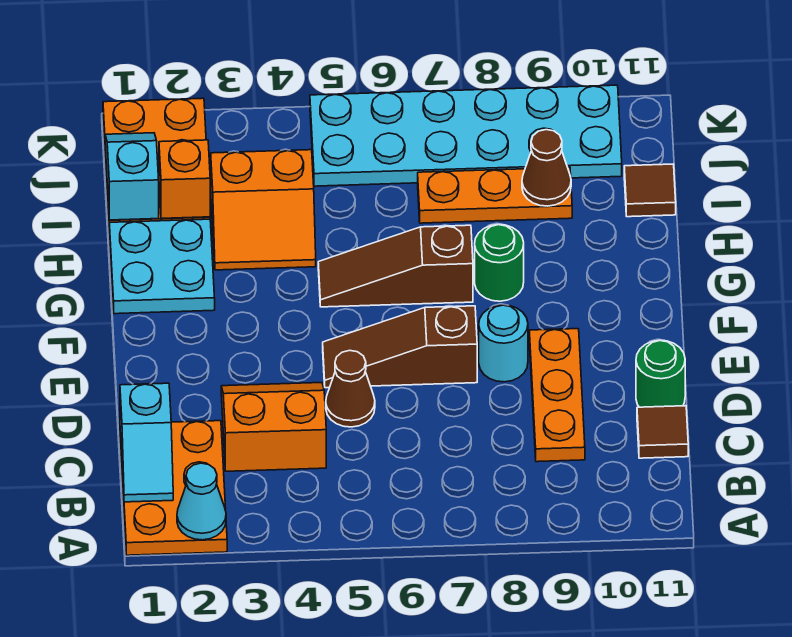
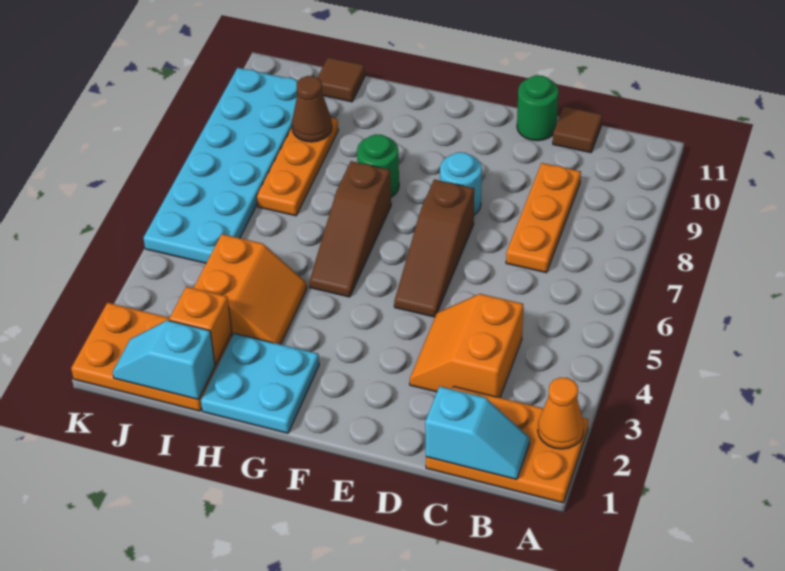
cyan 1x1 cone [177,463,226,540] -> orange 1x1 cone [538,378,584,449]
orange 1x3 plate [529,329,585,462] -> orange 1x3 plate turned to [506,163,581,273]
brown 1x1 cone [326,350,375,427] -> none

